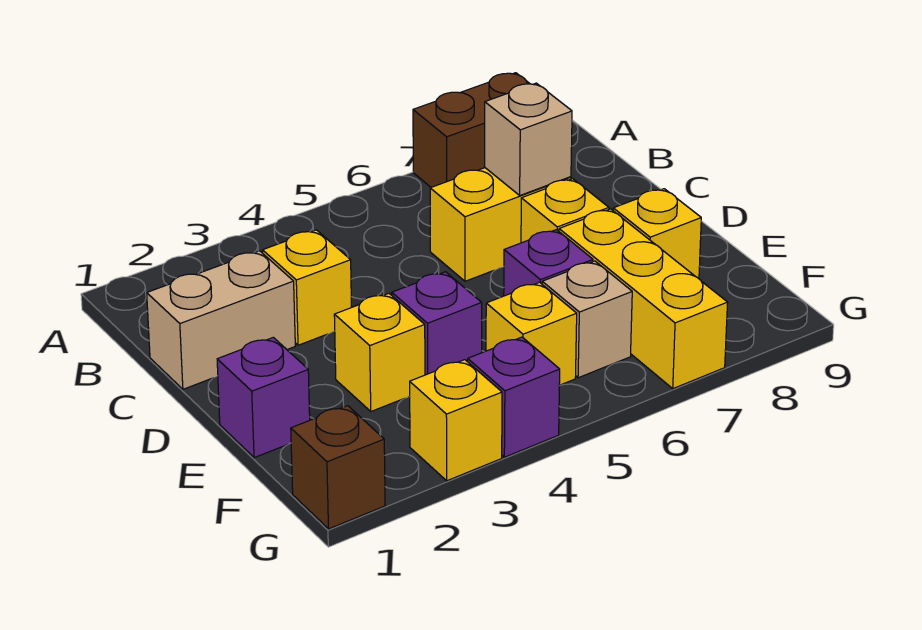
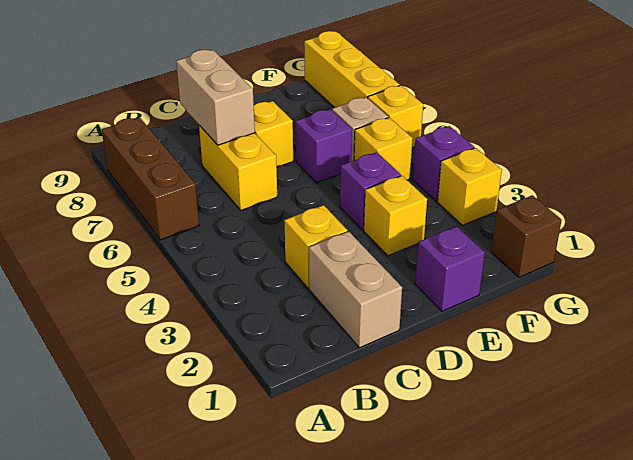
brown 1x2 brick [413,73,530,187] -> brown 1x3 brick [102,117,199,240]
tan 1x1 brick [485,83,572,195] -> tan 1x2 brick [176,50,255,145]
yellow 1x3 brick [559,209,728,389] -> yellow 1x3 brick turned to [304,31,400,108]
yellow 1x1 brick [613,189,701,279] -> yellow 1x1 brick moved to [368,85,423,148]

